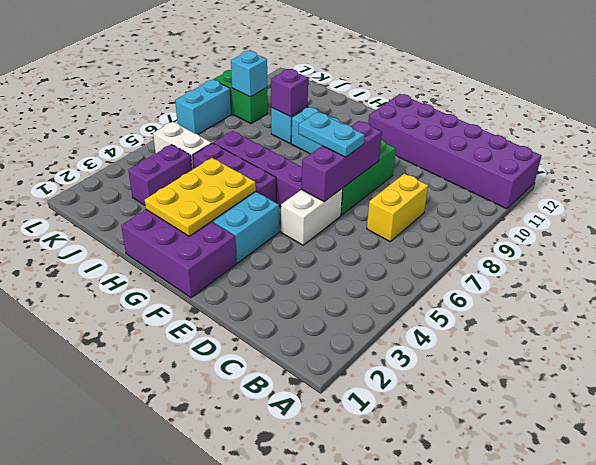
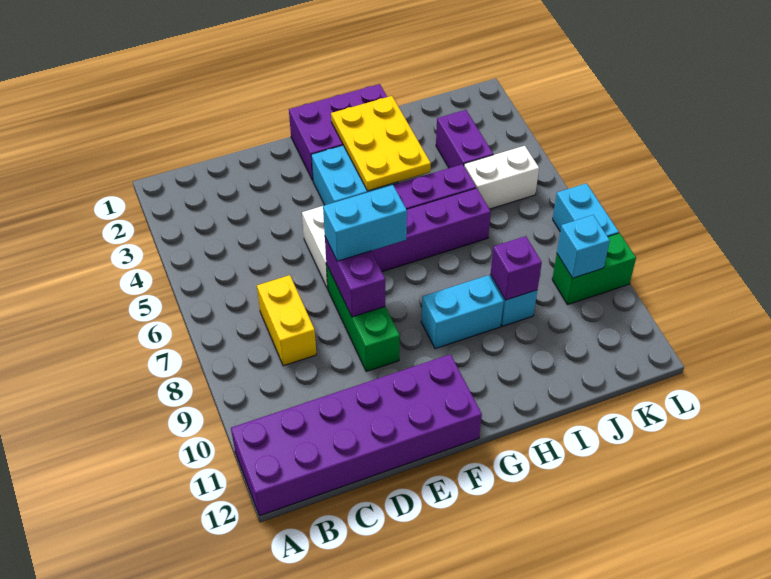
purple 1x3 brick [301,121,382,202] -> purple 1x2 brick [325,237,385,317]
cyan 1x2 plate [299,112,364,157] -> cyan 1x2 brick [323,185,407,261]

